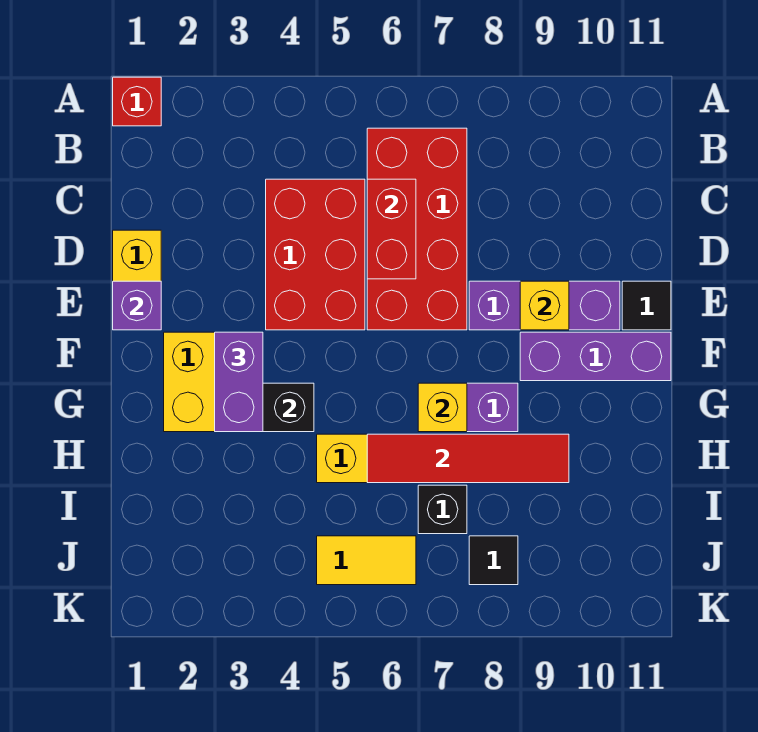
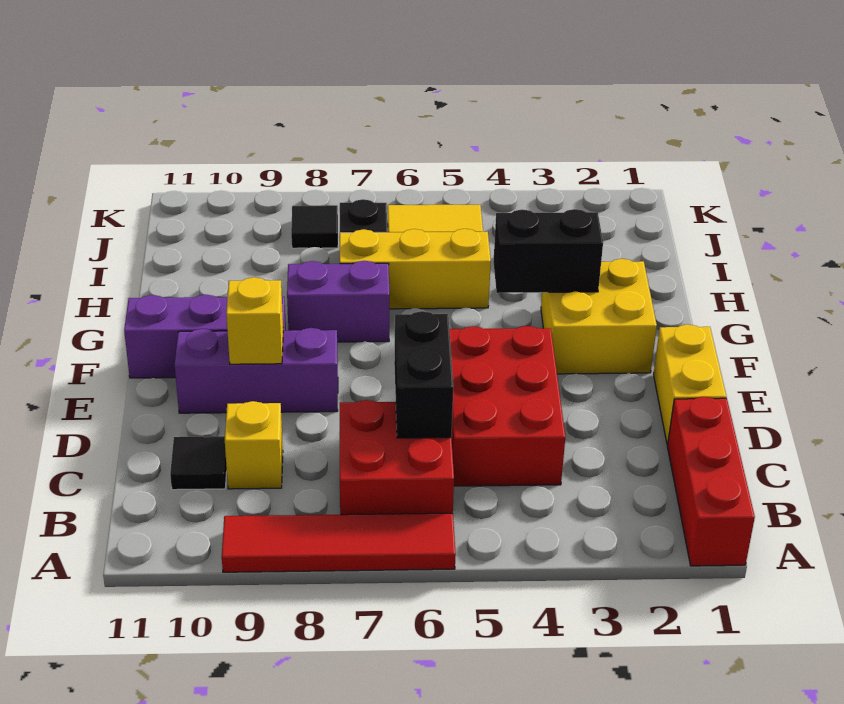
red 1x1 brick [113,77,161,126] -> red 1x3 brick [667,397,755,566]
red 2x4 brick [367,128,467,330] -> red 2x2 brick [340,400,454,515]
red 1x2 brick [367,179,416,279] -> black 1x2 brick [394,311,453,438]
purple 1x1 brick [113,281,161,330] -> none
black 1x1 tile [622,281,671,330] -> black 1x1 tile moved to [170,436,227,490]
purple 1x2 brick [215,332,263,432] -> none
yellow 1x1 brick [418,383,467,432] -> yellow 1x1 brick moved to [225,401,283,489]
red 1x4 tile [367,434,569,483] -> red 1x4 tile moved to [222,513,456,572]

